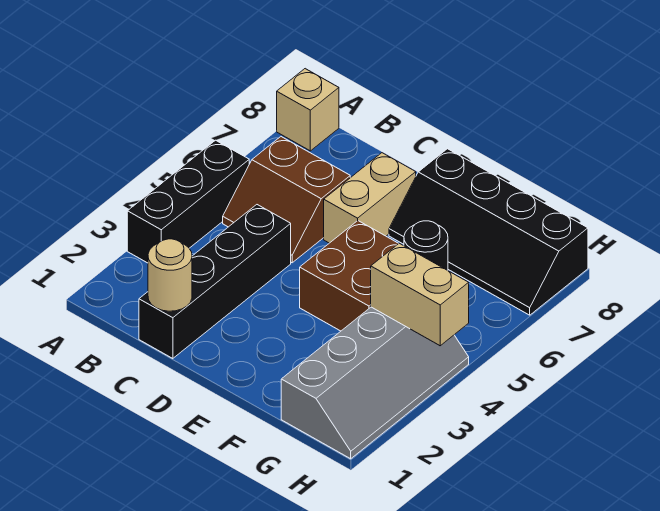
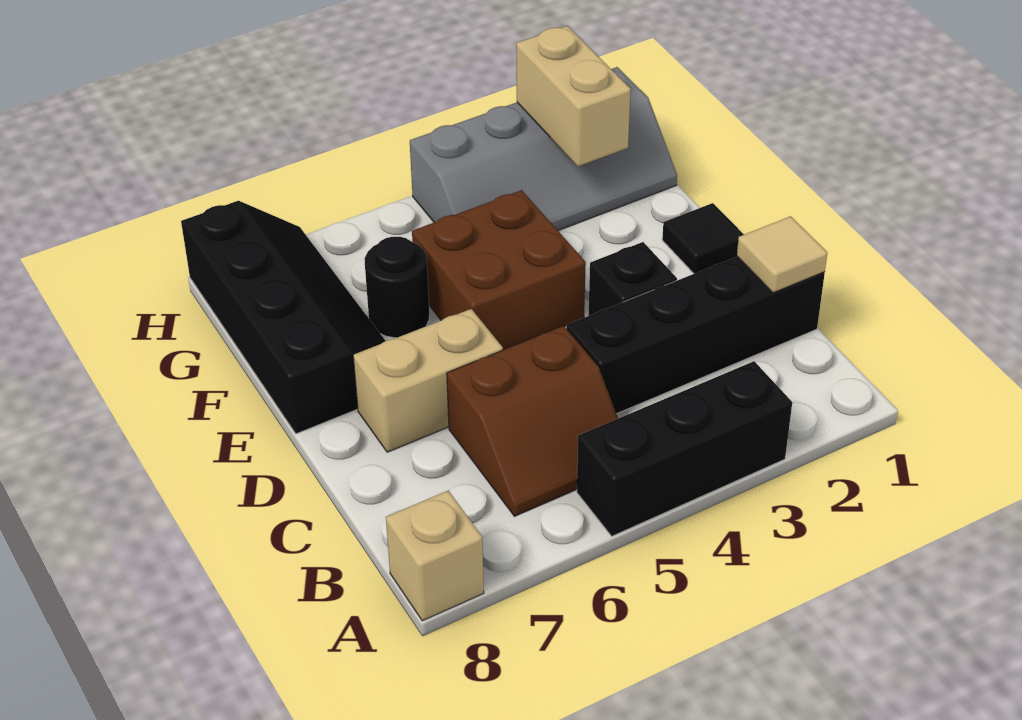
brown 2x2 slope [223,137,350,263] -> brown 2x2 slope turned to [447,326,618,516]
tan 1x1 round brick [148,239,192,311] -> tan 1x1 tile [737,216,827,293]
none -> black 1x1 brick [589,242,677,316]
none -> black 1x1 tile [662,203,744,274]
grey 2x4 slope [281,307,469,459] -> grey 2x4 slope turned to [410,67,677,231]
tan 1x2 brick [371,243,469,346] -> tan 1x2 brick moved to [516,26,631,166]

